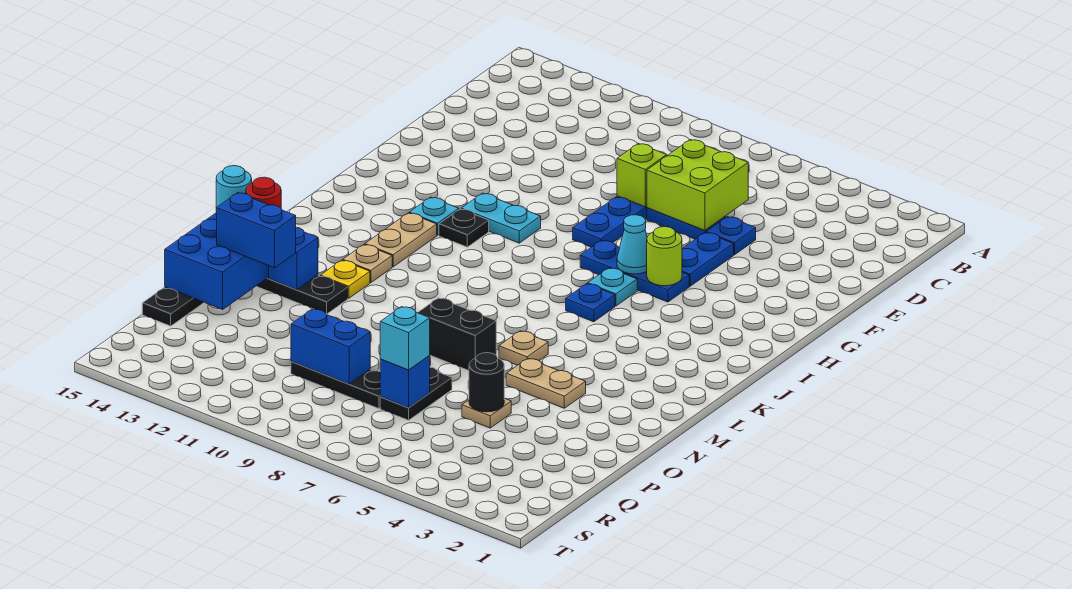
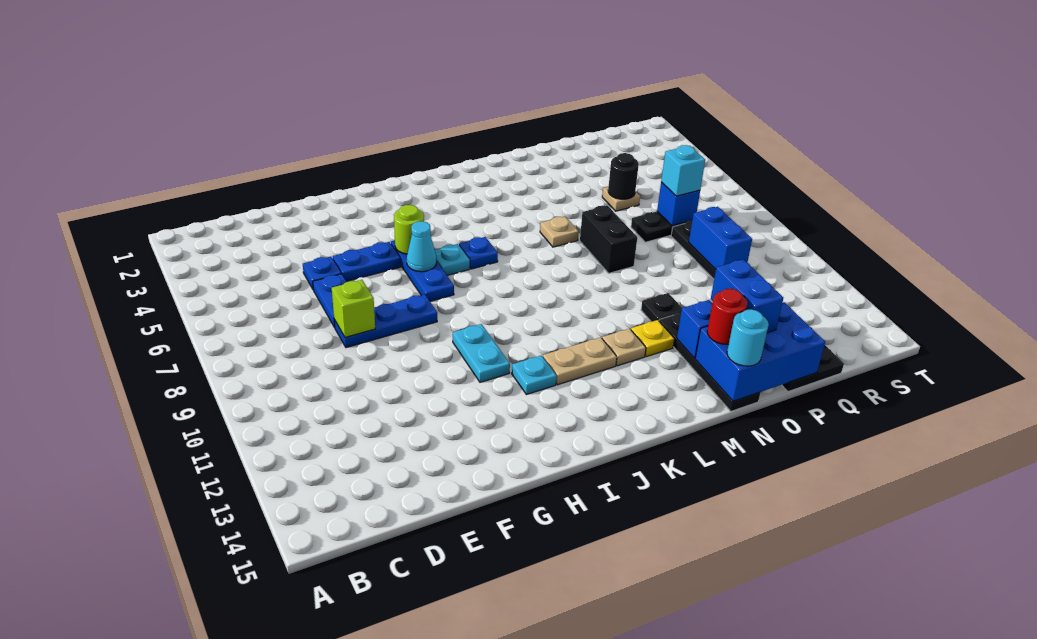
lime 2x2 brick [647,140,748,231] -> none
black 1x1 plate [439,209,489,247] -> black 1x1 plate moved to [641,293,682,322]
tan 1x2 plate [506,358,586,408] -> none

